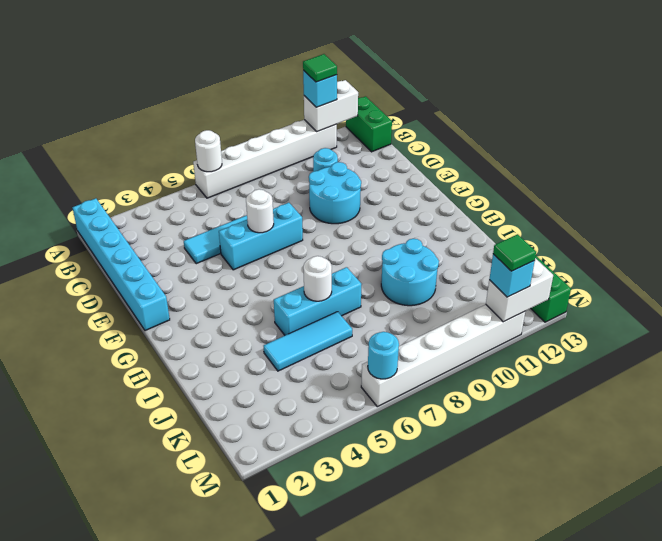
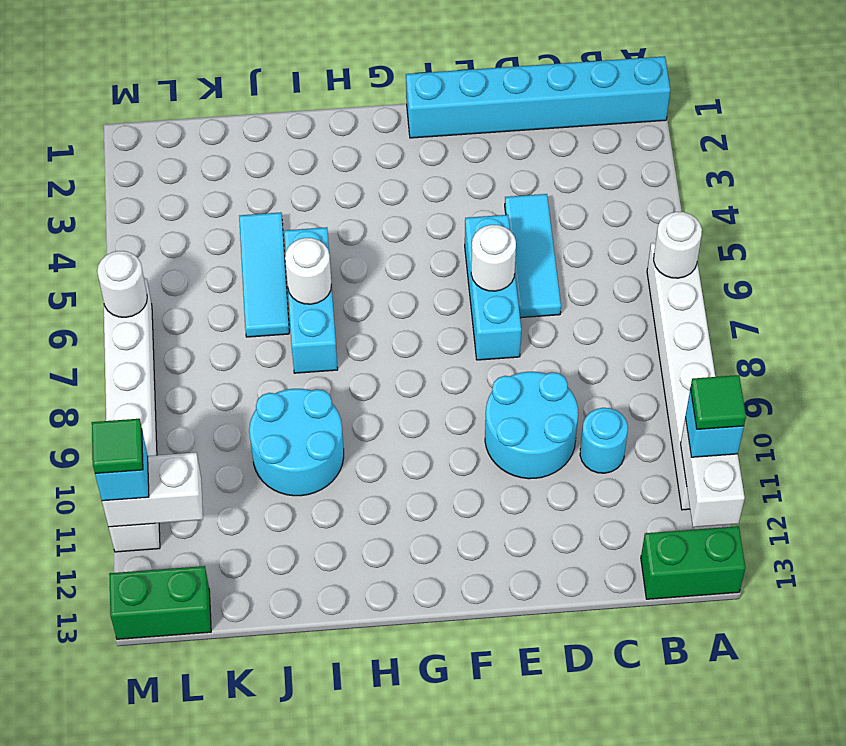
cyan 1x1 round brick [368,332,399,379] -> white 1x1 round brick [97,251,147,317]
white 1x2 brick [486,258,553,322] -> white 1x2 brick turned to [102,452,203,527]

